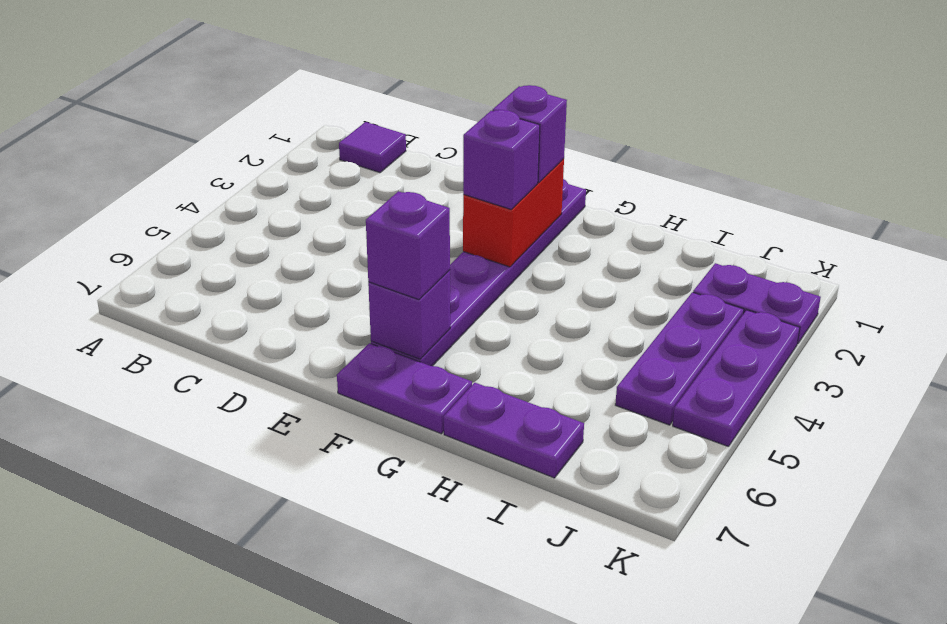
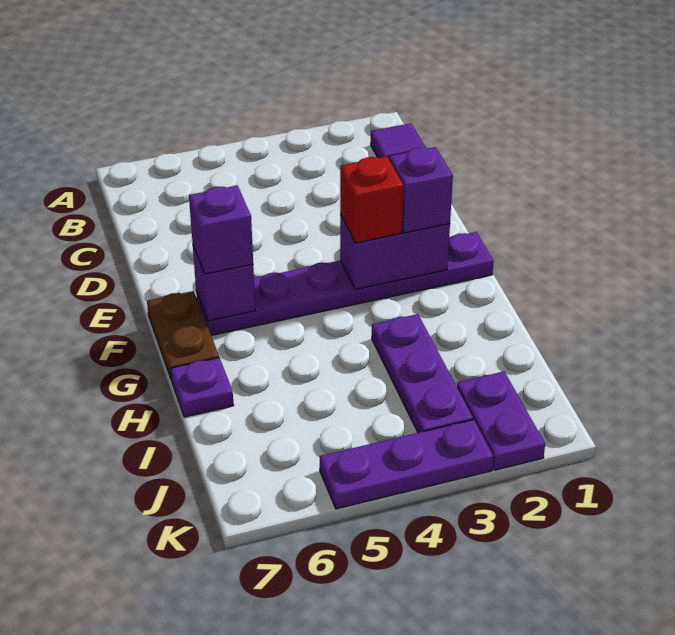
red 1x2 brick [463,159,564,267] -> purple 1x2 brick [340,215,450,289]
purple 1x1 brick [463,110,540,210] -> red 1x1 brick [340,156,404,243]
purple 1x2 plate [337,343,472,434] -> brown 1x2 plate [147,291,219,381]
purple 1x2 plate [444,383,584,478] -> purple 1x1 plate [171,358,234,417]
purple 1x3 plate [615,292,744,425] -> purple 1x3 plate turned to [372,314,473,433]

